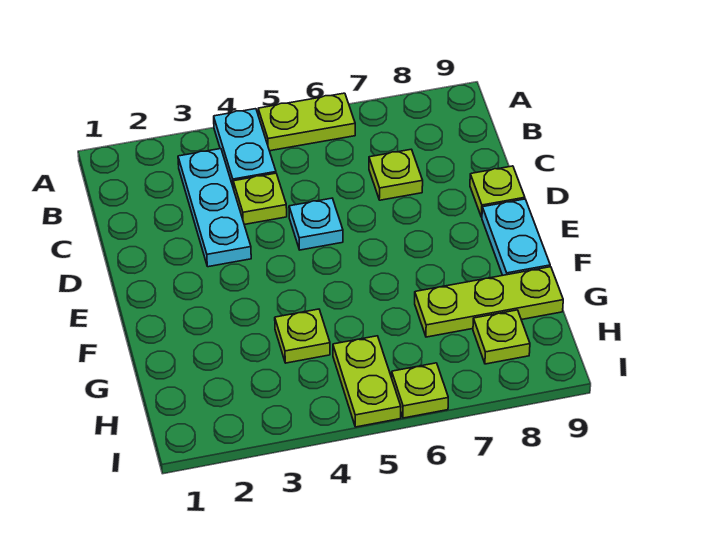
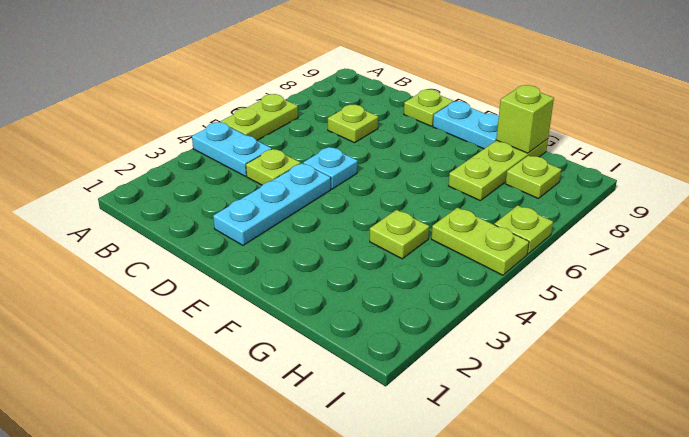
cyan 1x3 plate [178,149,251,267] -> cyan 1x3 plate turned to [213,163,331,245]
none -> lime 1x1 brick [496,85,554,153]

